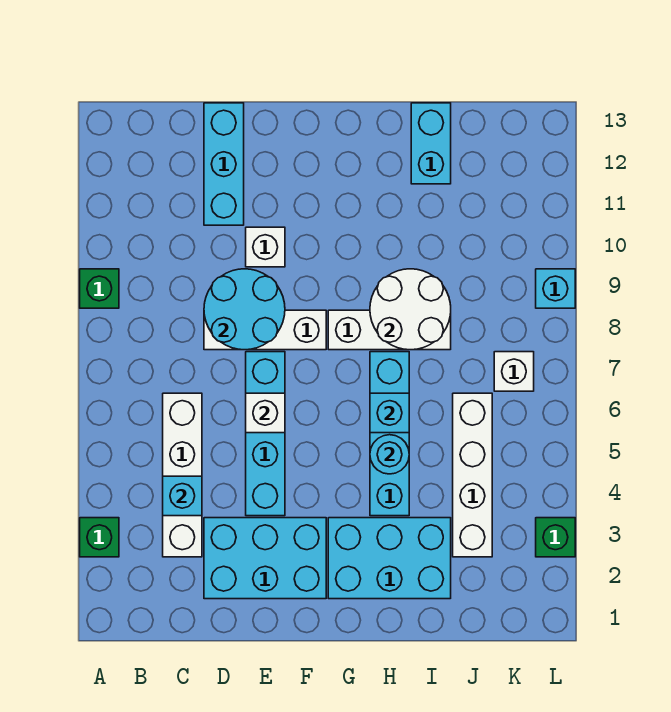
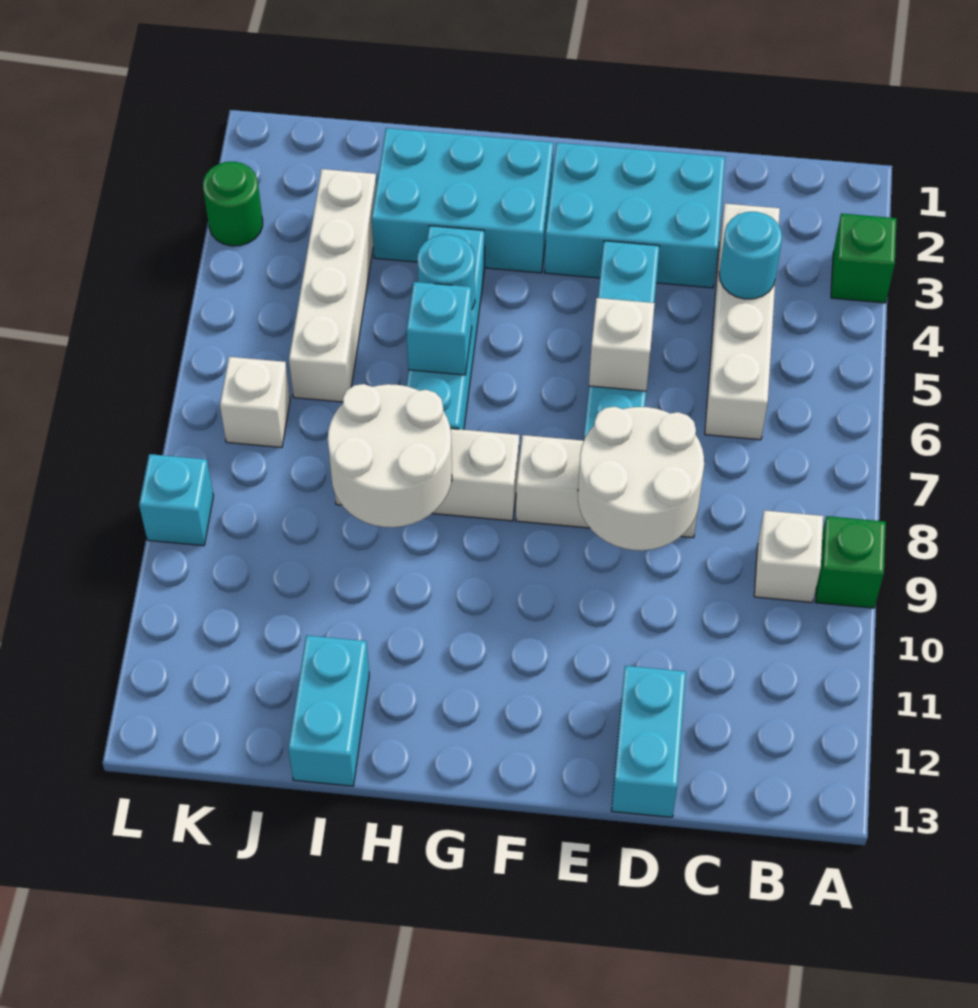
cyan 1x1 brick [163,476,202,516] -> cyan 1x1 round brick [719,212,782,299]
cyan 2x2 round brick [204,269,285,350] -> white 2x2 round brick [578,407,704,550]
cyan 1x3 brick [204,103,244,225] -> cyan 1x2 brick [612,666,686,817]
white 1x1 brick [246,227,285,267] -> white 1x1 brick moved to [754,510,823,602]
green 1x1 brick [536,518,575,557] -> green 1x1 round brick [203,162,263,246]

